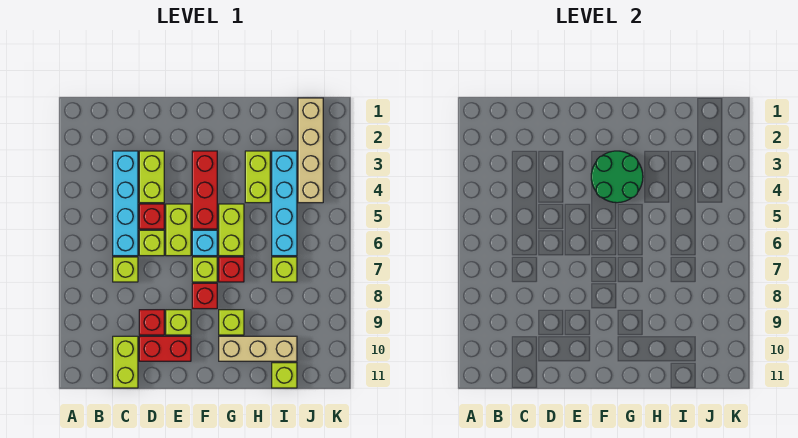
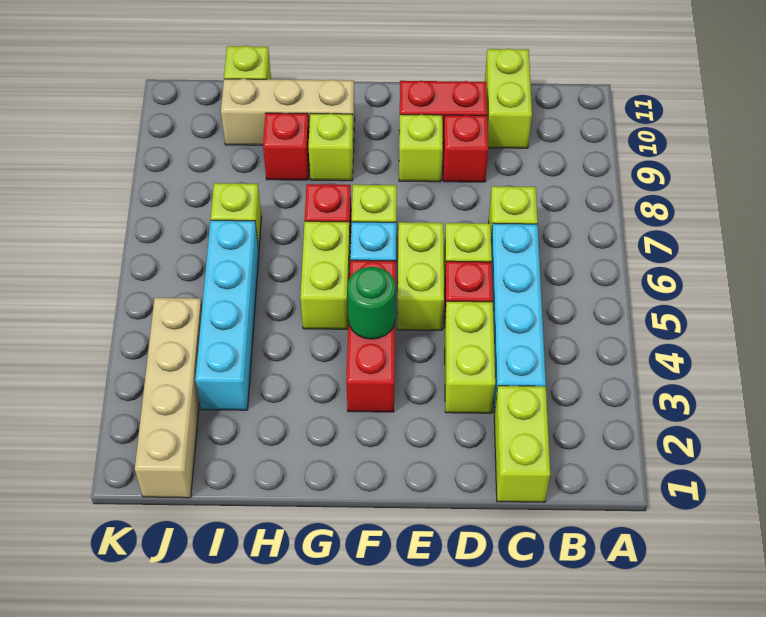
green 2x2 round brick [591,151,643,203] -> green 1x1 round brick [347,267,396,339]
red 1x1 brick [192,283,217,309] -> red 1x1 brick moved to [263,113,309,180]
lime 1x2 brick [245,151,270,203] -> lime 1x2 brick moved to [494,386,550,502]

